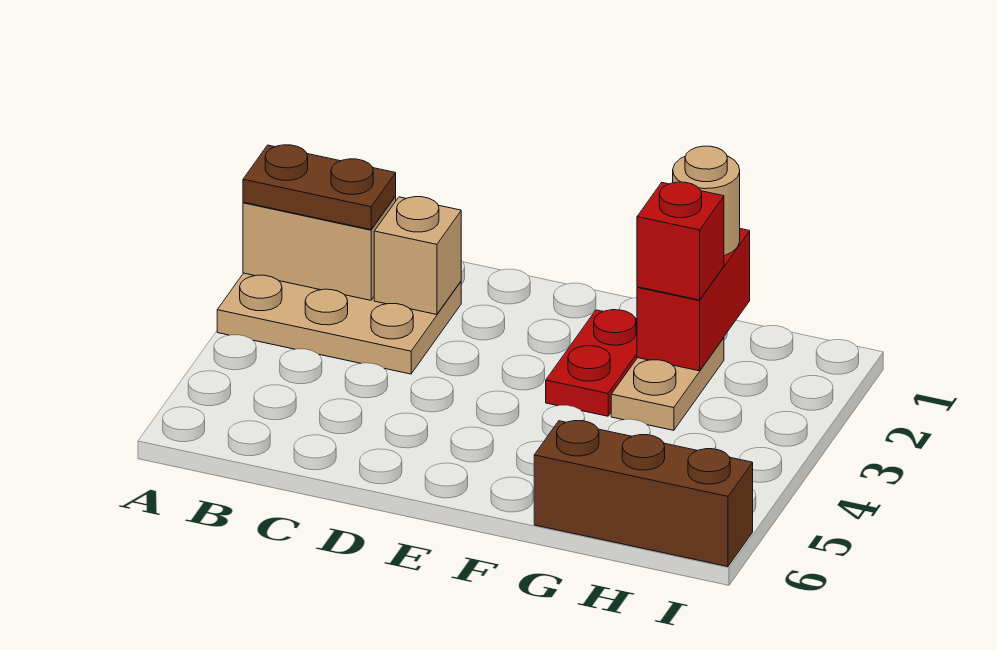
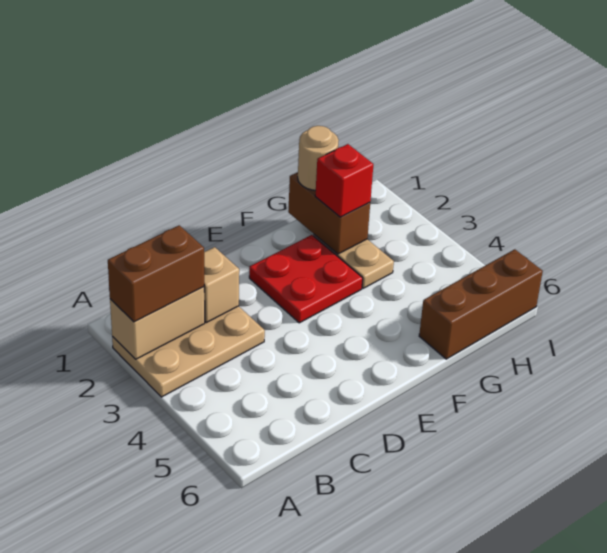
brown 1x2 plate [243,145,396,230] -> brown 1x2 brick [108,225,204,322]
red 1x2 plate [546,310,637,416] -> red 2x2 plate [249,235,363,323]
red 1x2 brick [637,229,750,371] -> brown 1x2 brick [288,172,370,254]

